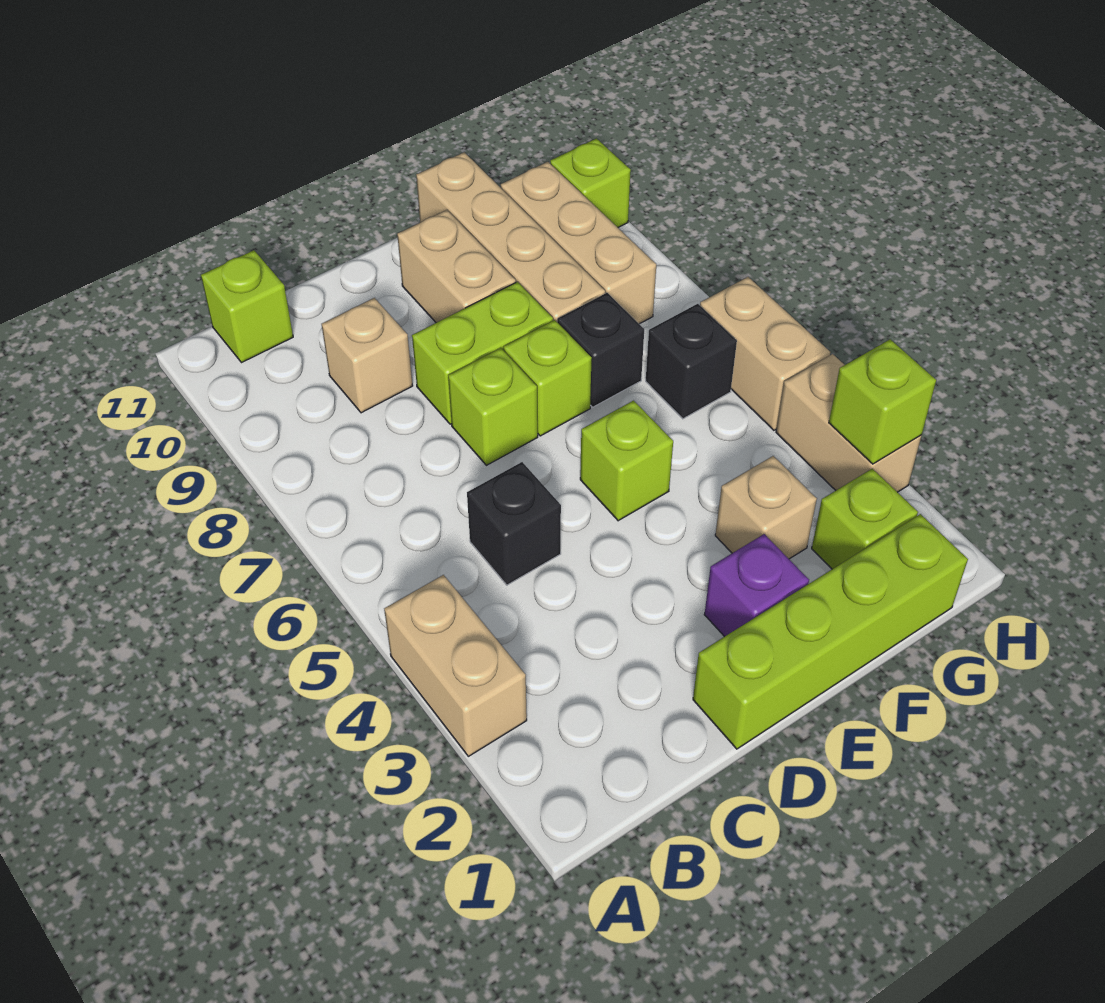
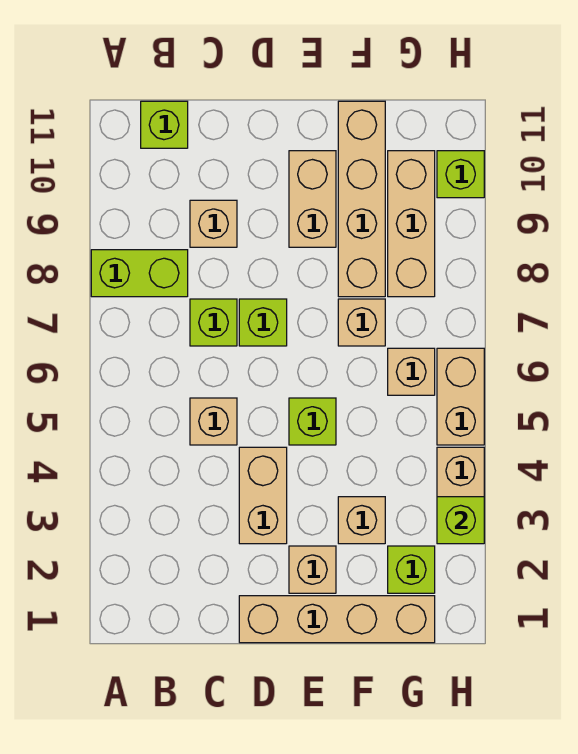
tan 1x2 brick [384,575,527,756] -> tan 1x2 brick moved to [239,447,287,544]
black 1x1 brick [467,462,561,585] -> tan 1x1 brick [190,398,237,445]
lime 1x4 brick [693,514,968,749] -> tan 1x4 brick [239,596,435,643]
lime 1x2 brick [412,282,553,424] -> lime 1x2 brick moved to [91,250,188,297]
purple 1x1 brick [704,534,809,637] -> tan 1x1 brick [289,546,336,593]
lime 1x1 brick [504,320,592,436] -> lime 1x1 brick moved to [190,299,237,346]
black 1x1 brick [557,293,644,407] -> tan 1x1 brick [338,299,385,346]
black 1x1 brick [646,304,737,419] -> tan 1x1 brick [388,348,435,395]

